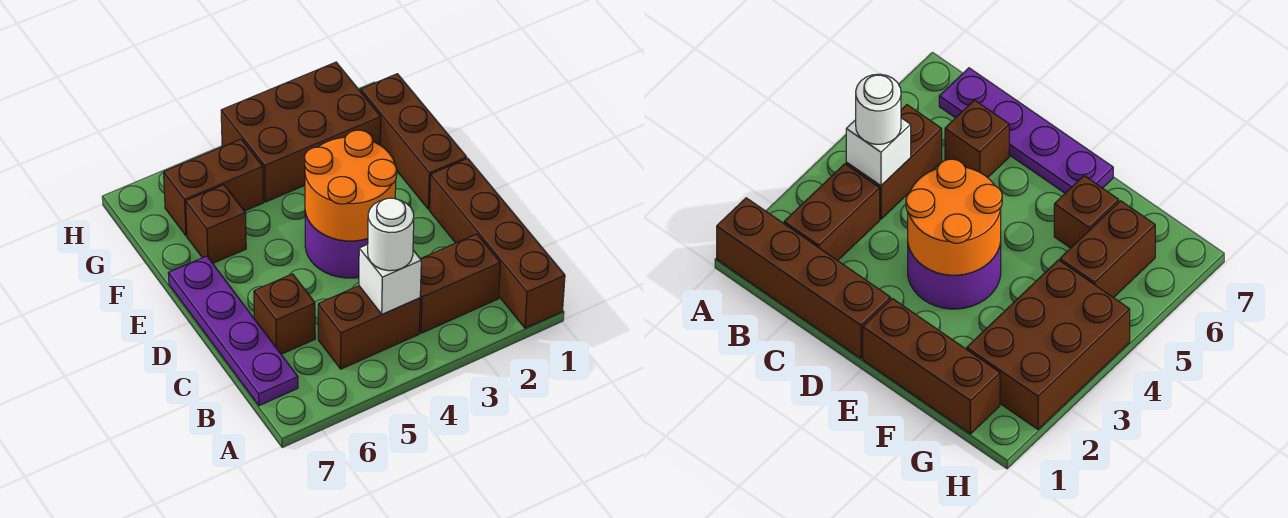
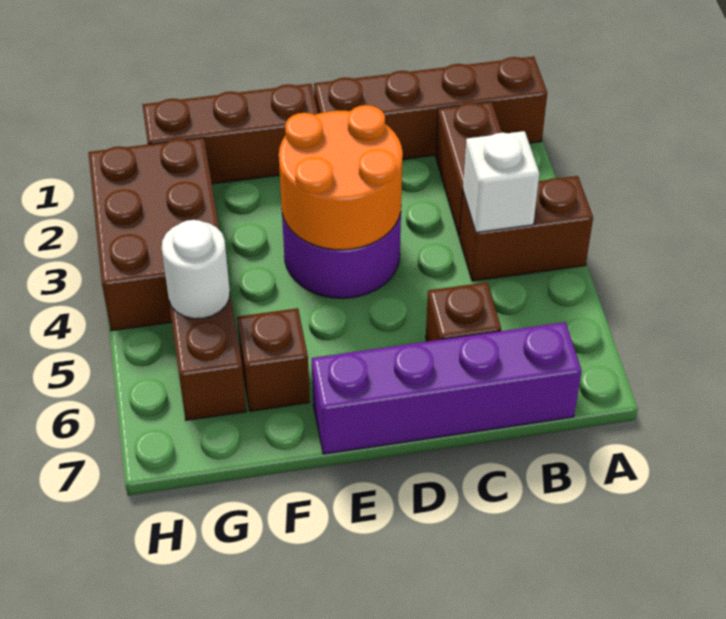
brown 1x2 brick [318,286,420,369] -> brown 1x2 brick turned to [460,176,593,281]
white 1x1 round brick [368,198,414,271] -> white 1x1 round brick moved to [162,220,230,319]
purple 1x4 plate [168,256,298,406] -> purple 1x4 brick [312,322,582,454]

